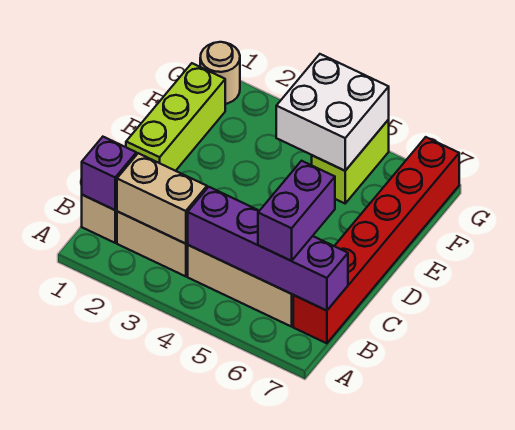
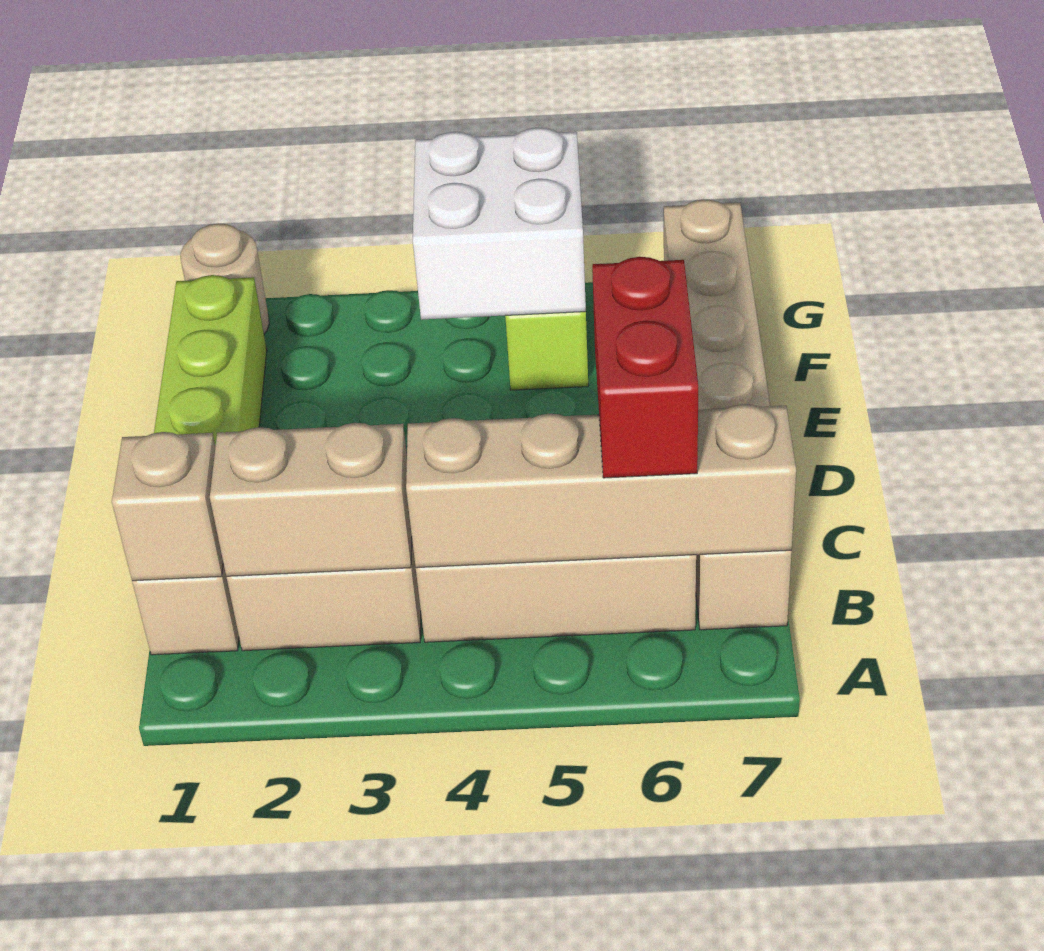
purple 1x1 brick [82,137,136,210] -> tan 1x1 brick [112,432,223,581]
purple 1x4 brick [188,187,348,311] -> tan 1x4 brick [406,404,796,568]
purple 1x2 brick [258,161,335,261] -> red 1x2 brick [592,257,698,478]
red 1x6 brick [293,137,459,343] -> tan 1x6 brick [664,199,792,630]

